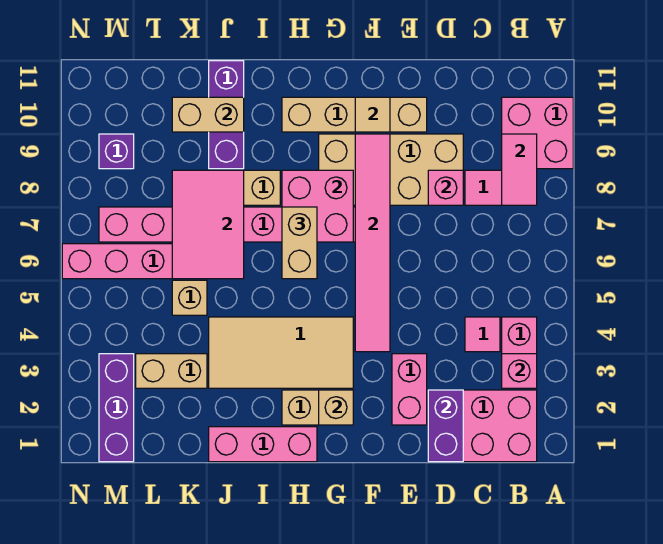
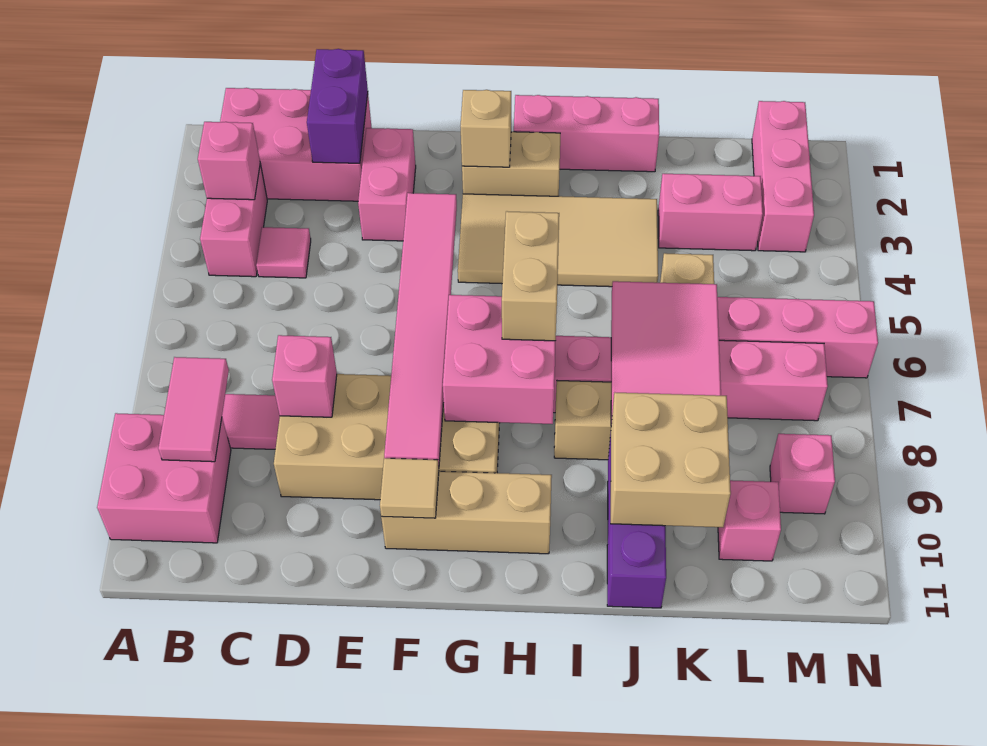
tan 1x4 brick [282,97,427,132] -> tan 1x3 brick [381,471,552,554]
tan 1x2 brick [172,97,244,132] -> tan 2x2 brick [611,393,731,527]
tan 1x2 brick [136,354,207,388] -> pink 1x2 brick [658,174,763,251]
none -> pink 1x1 brick [718,480,781,561]
purple 1x3 brick [99,354,134,462] -> pink 1x3 brick [752,101,814,252]
purple 1x1 brick [99,134,134,169] -> pink 1x1 brick [770,434,835,514]

